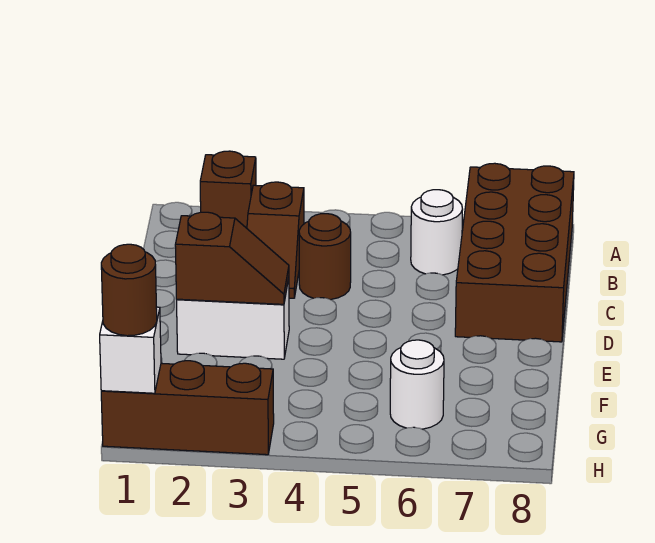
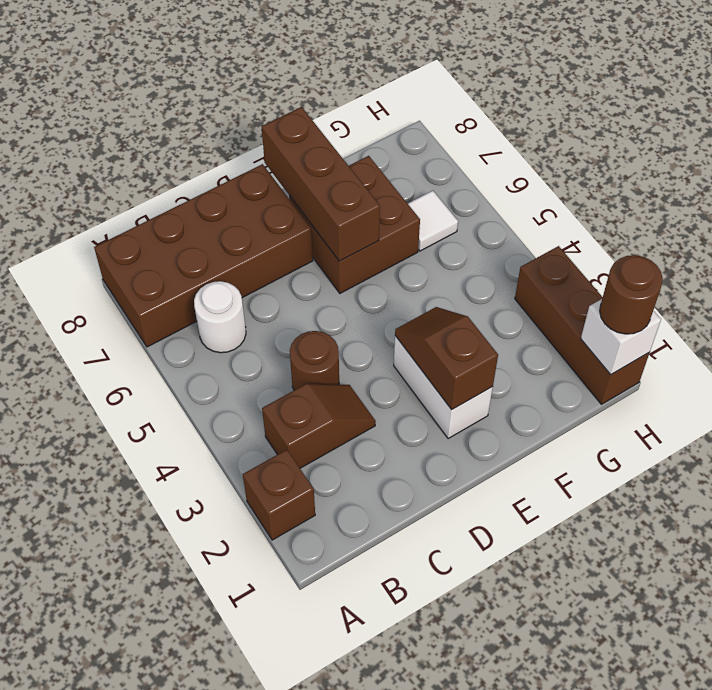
none -> brown 2x2 brick [289,156,420,293]
none -> brown 1x3 brick [262,107,380,261]
white 1x1 round brick [390,340,444,429] -> white 1x1 tile [408,191,458,251]

